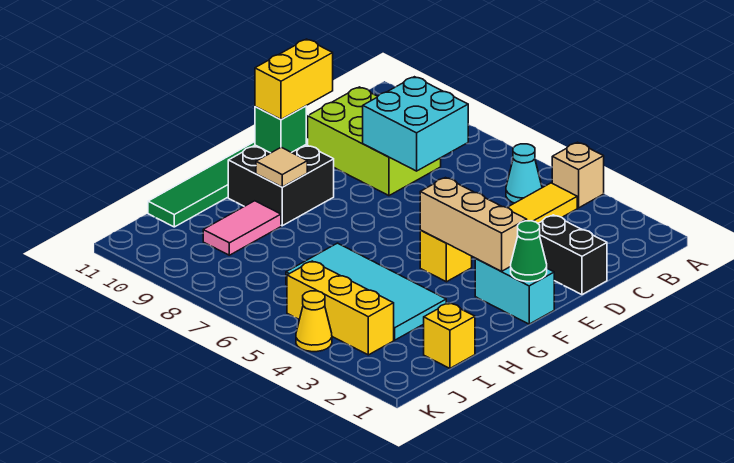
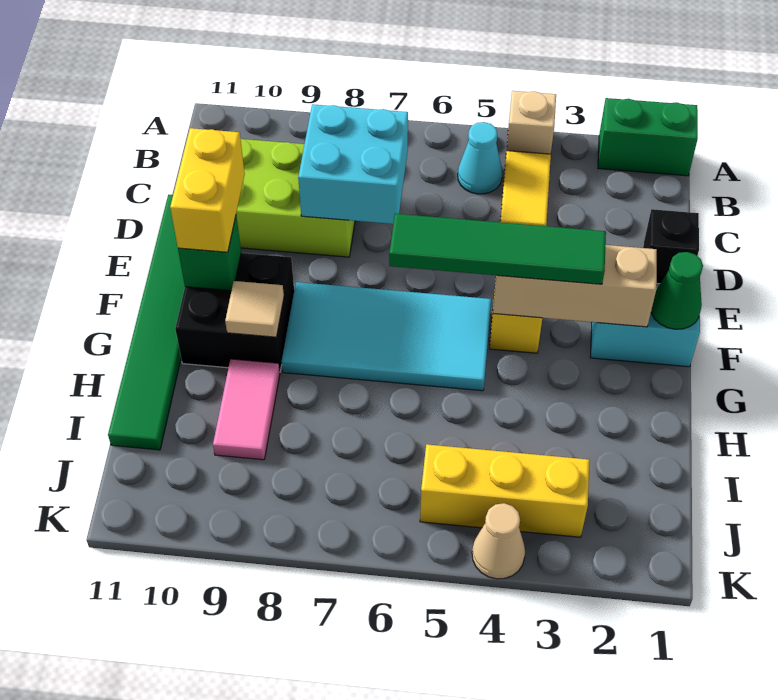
none -> green 1x2 brick [598,98,698,176]
black 1x2 brick [538,215,607,295] -> black 1x1 brick [643,209,699,284]
none -> green 1x4 tile [389,214,606,284]
cyan 2x4 tile [286,243,446,340] -> cyan 2x4 tile moved to [282,282,491,391]
yellow 1x1 brick [424,303,475,368] -> none
yellow 1x1 cone [296,291,332,352] -> tan 1x1 cone [472,503,525,579]

